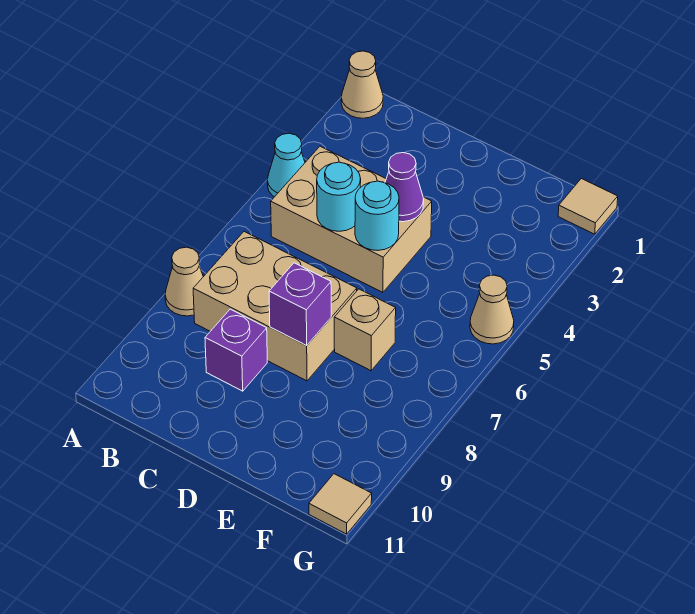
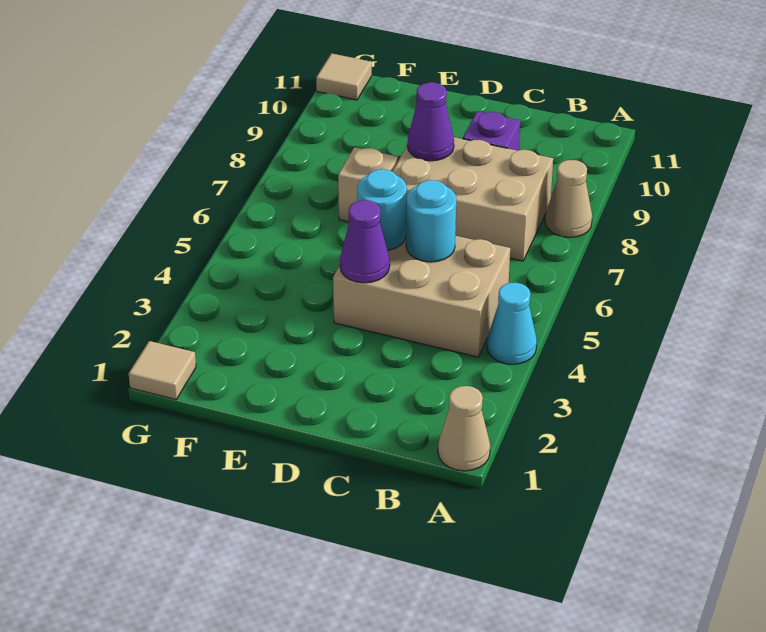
purple 1x1 brick [269,263,331,346] -> purple 1x1 cone [407,82,454,161]
tan 1x1 cone [470,275,514,344] -> none

